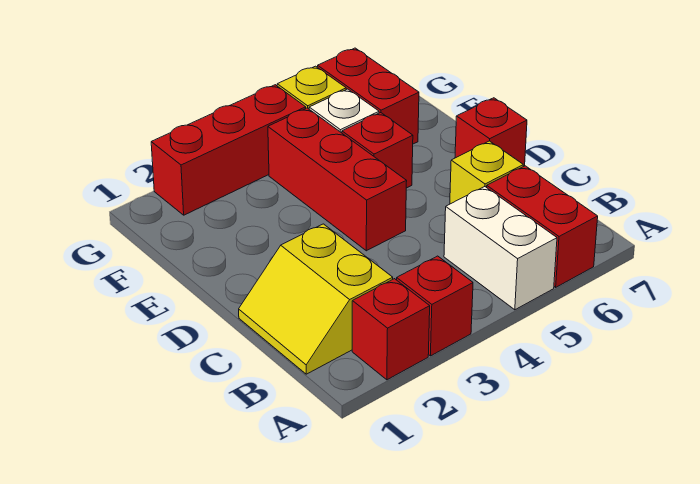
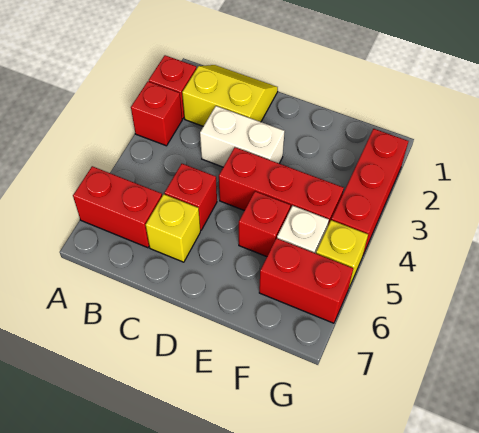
white 1x2 brick [444,187,557,310] -> white 1x2 brick moved to [200,106,285,167]
red 1x1 brick [455,98,527,166] -> red 1x1 brick moved to [165,164,217,230]

